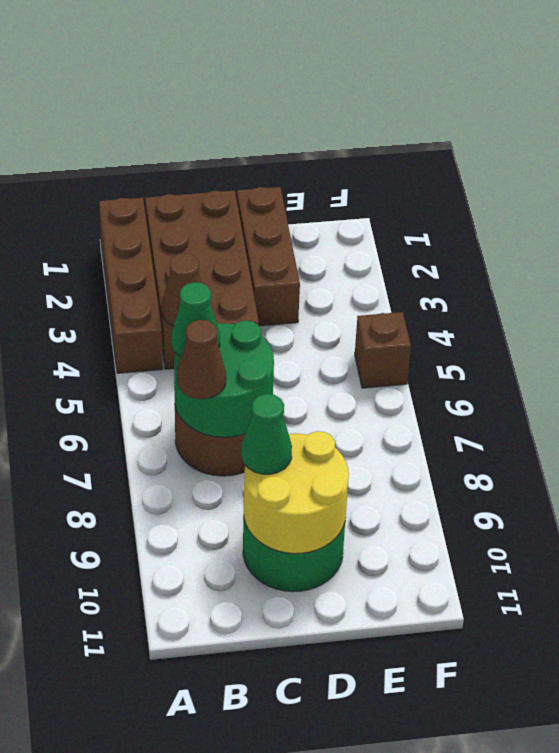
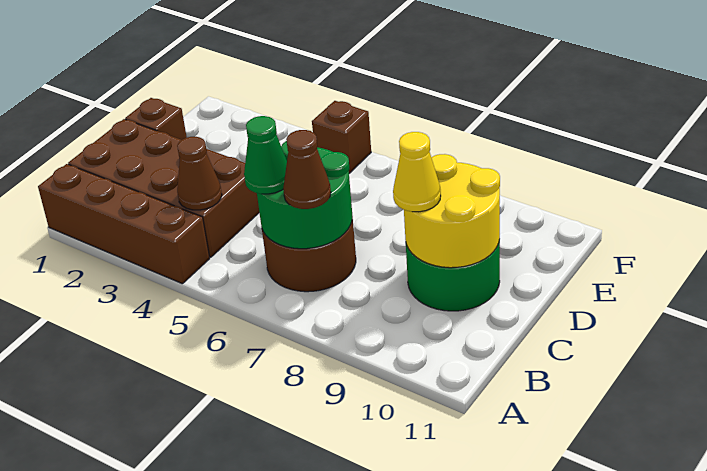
green 1x1 cone [241,394,292,474] -> yellow 1x1 cone [393,132,441,212]
brown 1x3 brick [237,187,300,326] -> brown 1x1 brick [125,98,187,140]

